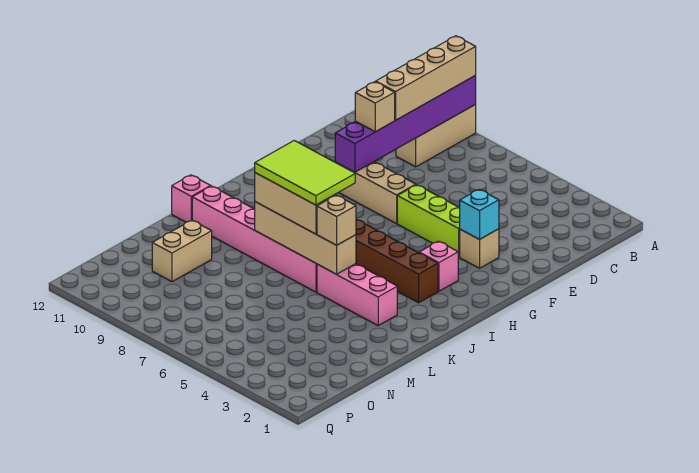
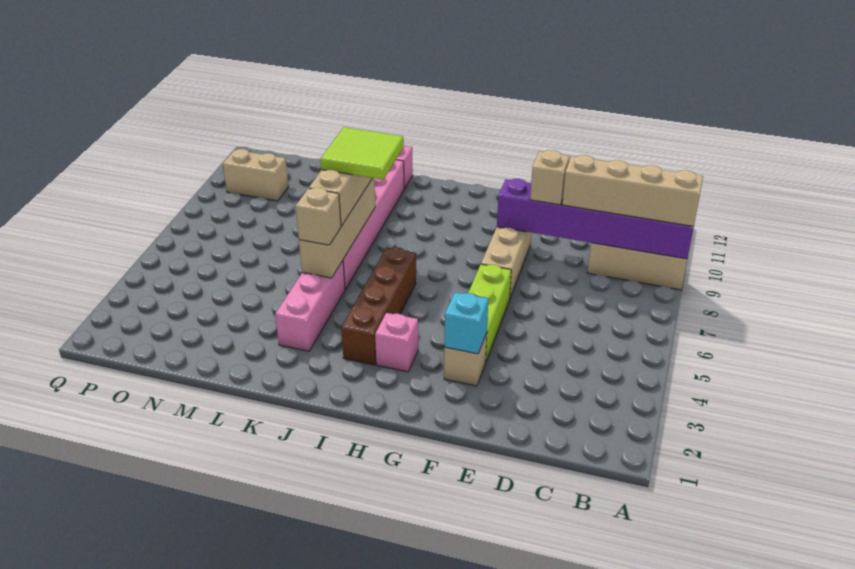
lime 2x3 tile [255,141,355,205] -> lime 2x2 tile [321,127,404,180]
tan 1x2 brick [152,220,212,282] -> tan 1x2 brick moved to [223,149,289,201]

